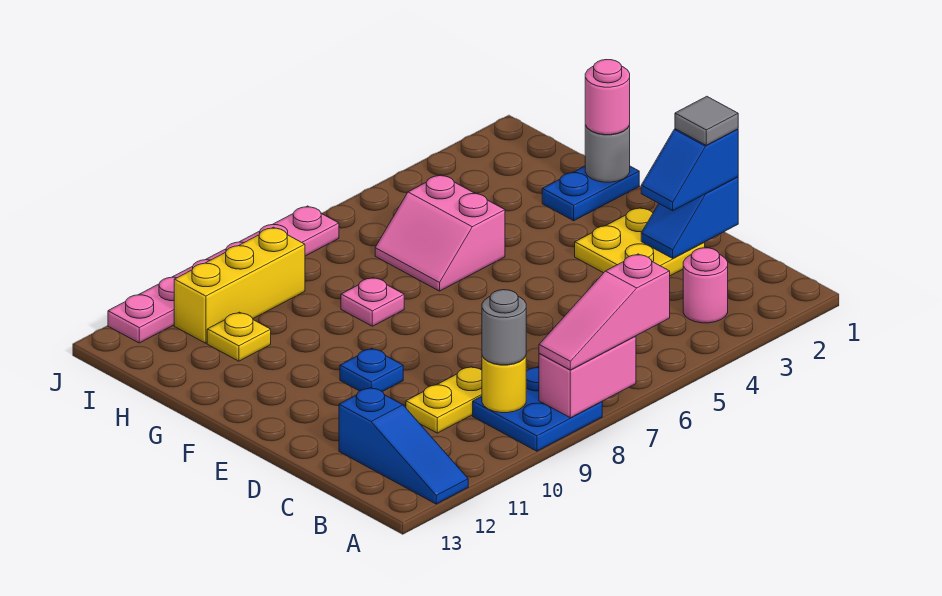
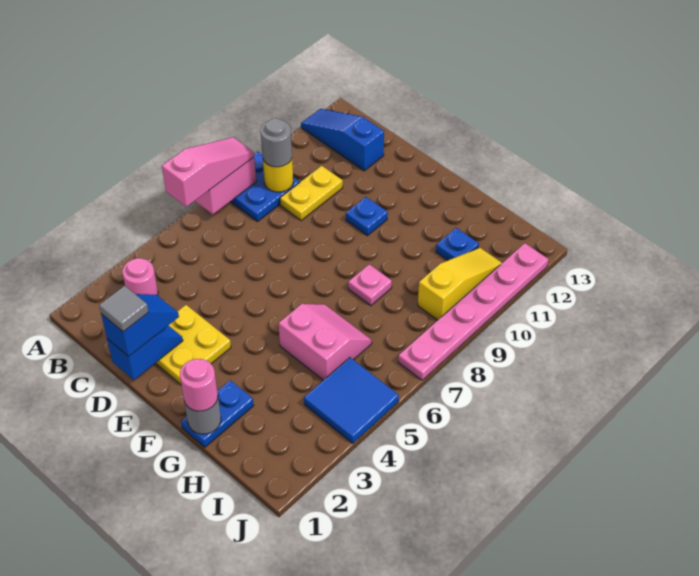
yellow 1x1 plate [207,312,271,361] -> blue 1x1 plate [436,228,479,260]
none -> blue 2x2 tile [304,358,399,443]
yellow 1x3 brick [174,227,305,343] -> yellow 1x3 slope [418,248,502,320]

